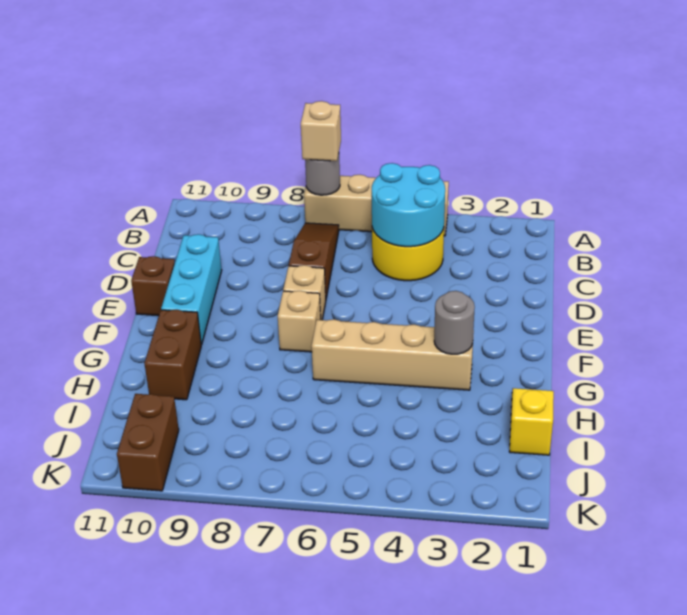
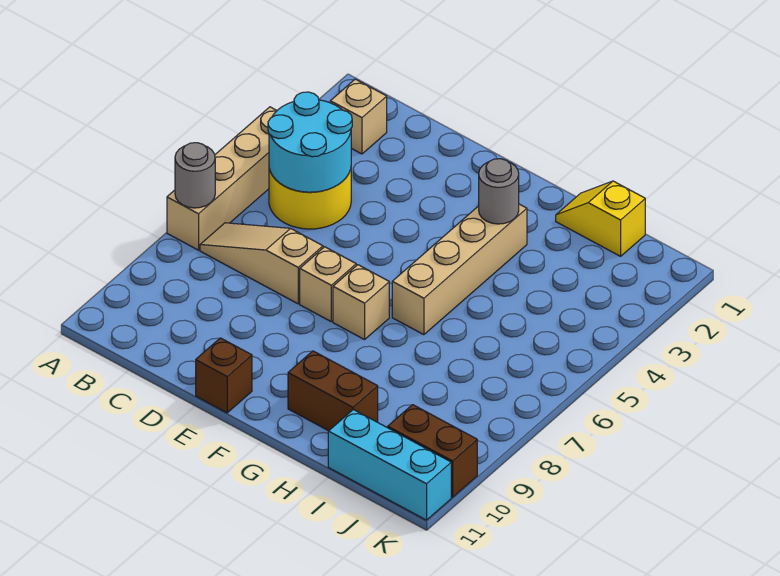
tan 1x1 brick [301,101,341,161] -> tan 1x1 brick moved to [330,79,387,154]
brown 1x3 slope [289,223,339,298] -> tan 1x3 slope [200,223,323,304]
cyan 1x3 brick [161,234,222,344] -> cyan 1x3 brick moved to [328,410,451,520]

